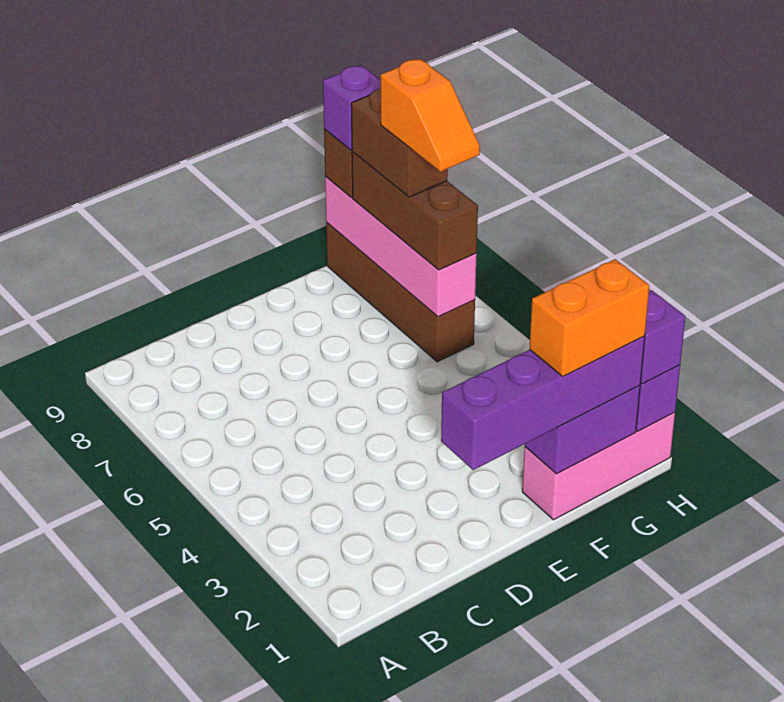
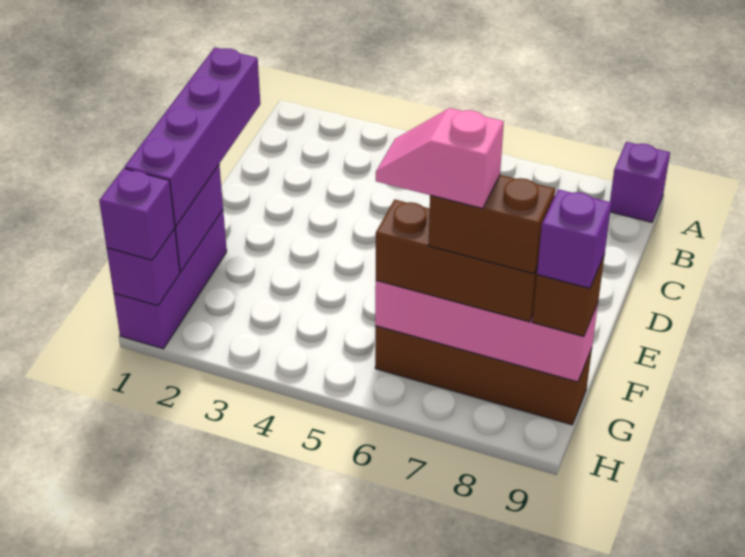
none -> purple 1x1 brick [610,142,670,222]
pink 1x3 brick [522,412,675,520] -> purple 1x3 brick [114,210,227,349]
orange 1x2 brick [529,259,649,376] -> none
orange 1x2 slope [381,59,480,172] -> pink 1x2 slope [376,108,504,208]

